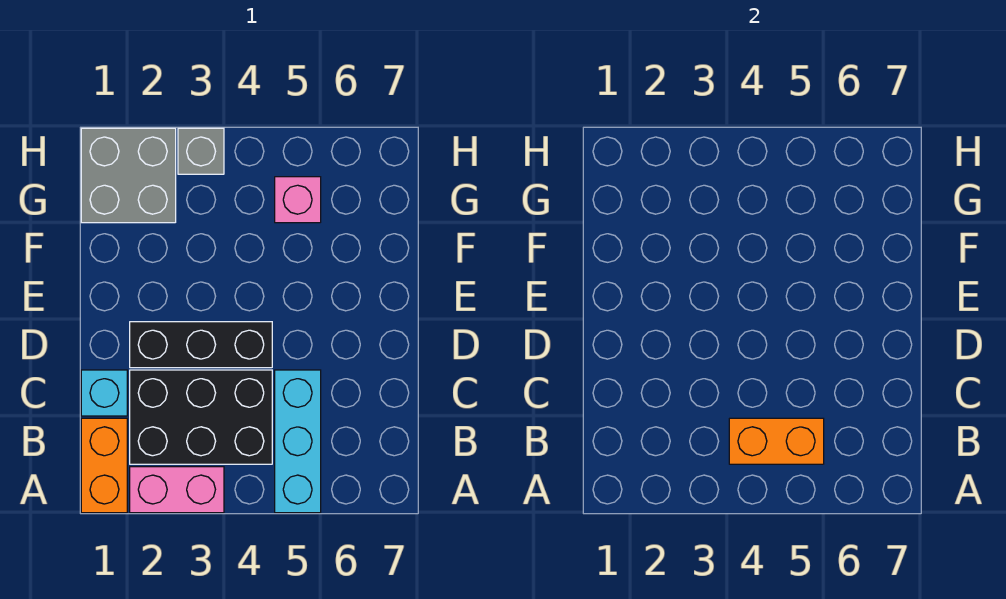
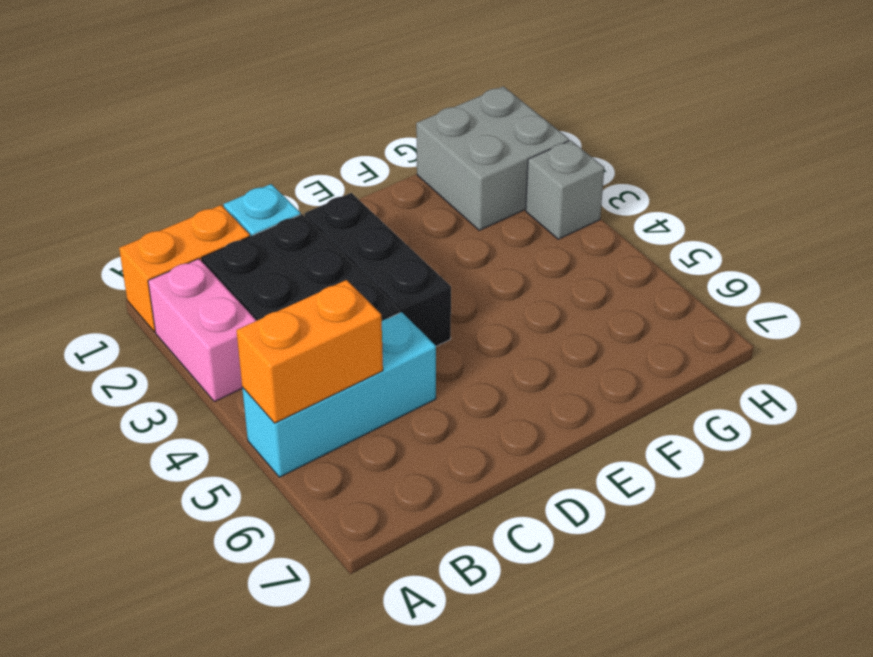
orange 1x2 brick [729,418,824,464] -> orange 1x2 brick turned to [236,280,383,423]
pink 1x1 brick [275,177,321,223] -> none

